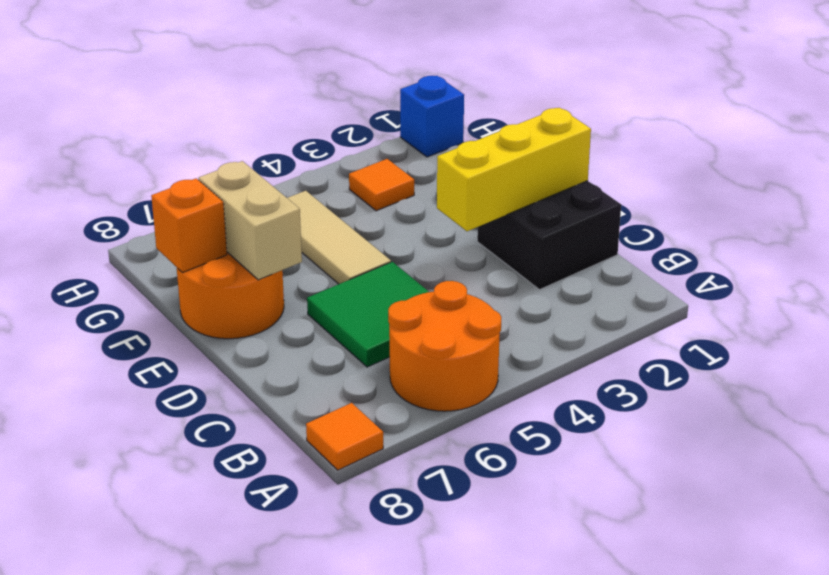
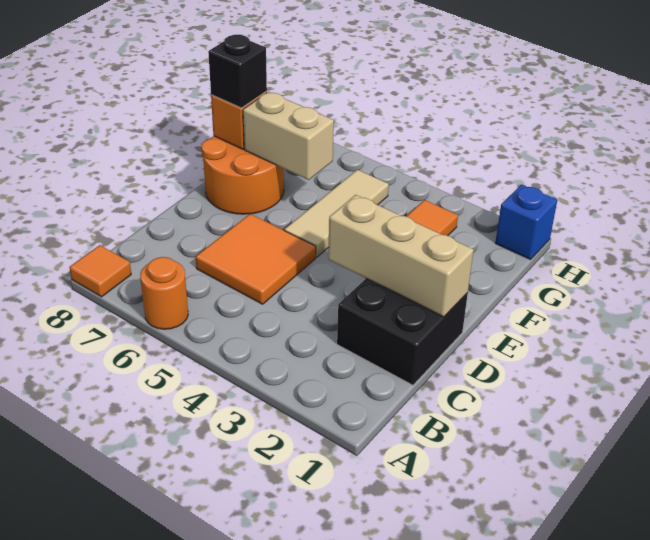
orange 2x2 round brick [388,281,501,411] -> orange 1x1 round brick [140,257,188,329]
green 2x2 tile [307,262,429,367] -> orange 2x2 tile [196,214,316,304]
yellow 1x3 brick [437,108,591,231] -> tan 1x3 brick [328,195,474,317]
tan 1x2 brick [199,161,302,280] -> tan 1x2 brick turned to [243,92,334,180]
none -> black 1x1 brick [208,35,267,108]

